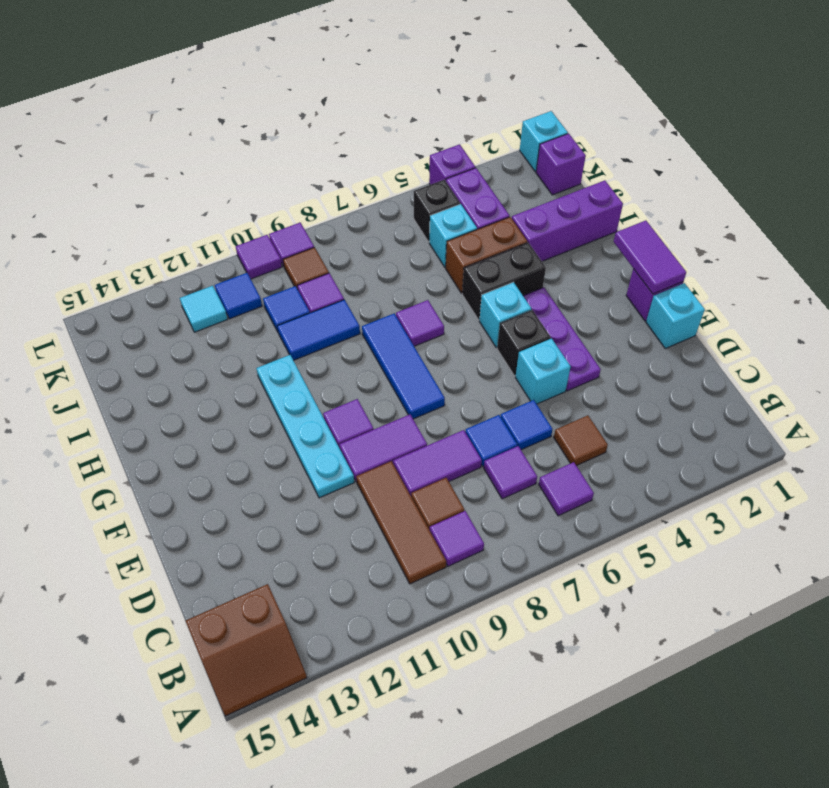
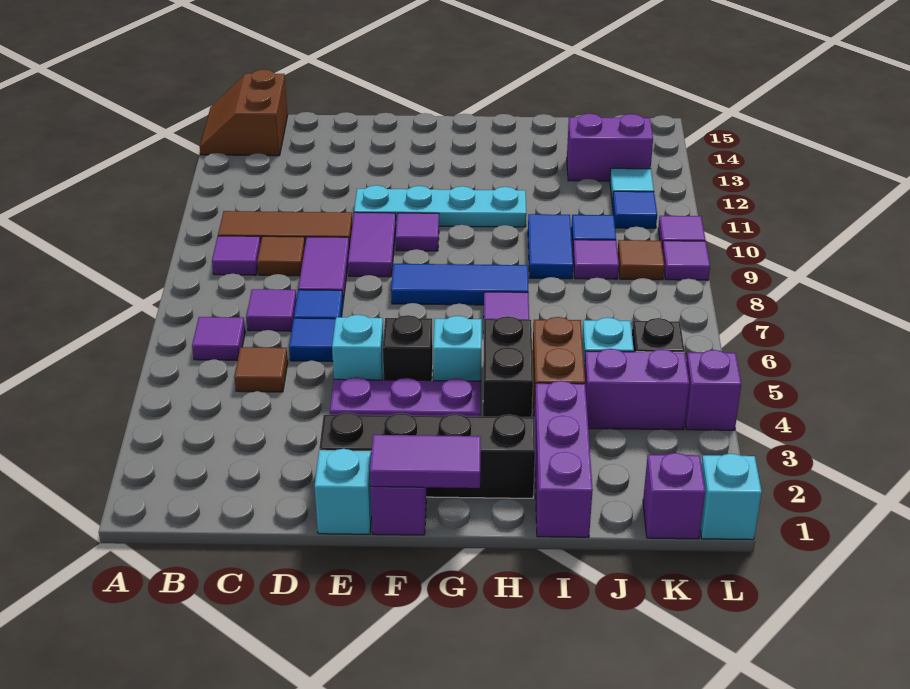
none -> black 1x4 brick [319,413,535,498]
none -> purple 1x2 brick [567,114,653,181]

